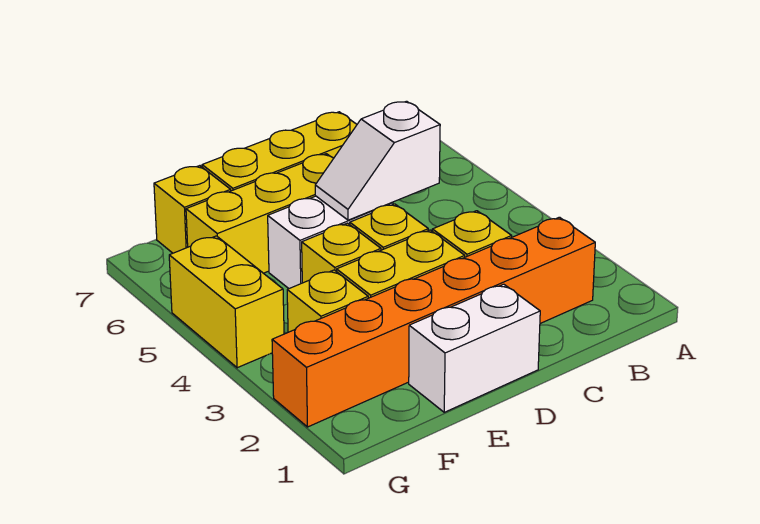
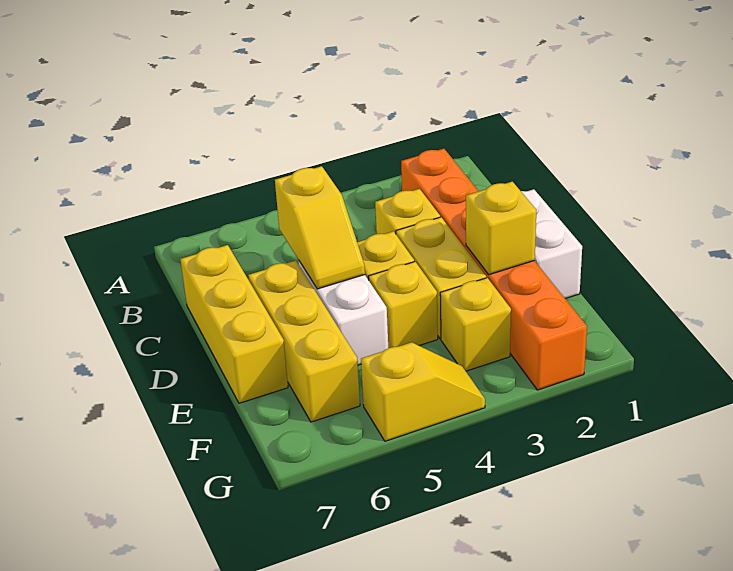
white 1x2 slope [315,101,440,220] -> yellow 1x2 slope [275,166,365,289]
yellow 1x1 brick [154,166,231,253] -> yellow 1x1 brick moved to [466,182,536,275]
yellow 1x2 brick [169,236,284,368] -> yellow 1x2 slope [361,342,485,441]

